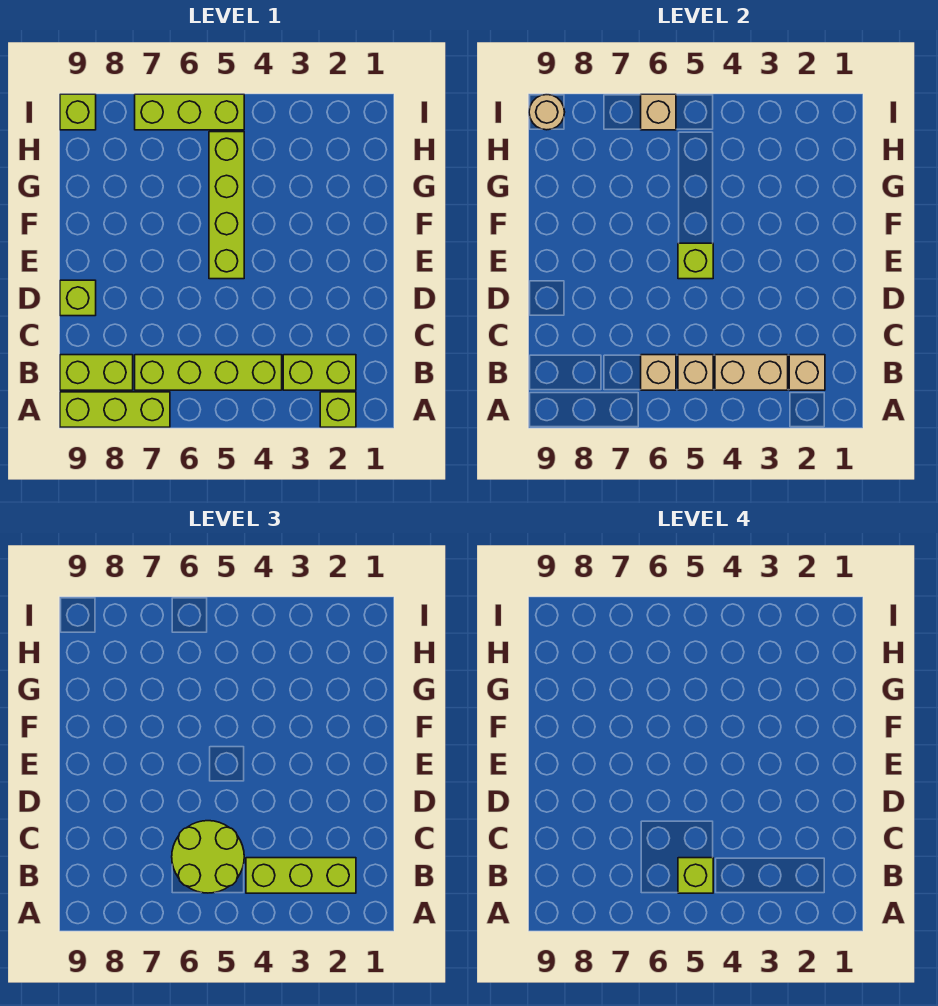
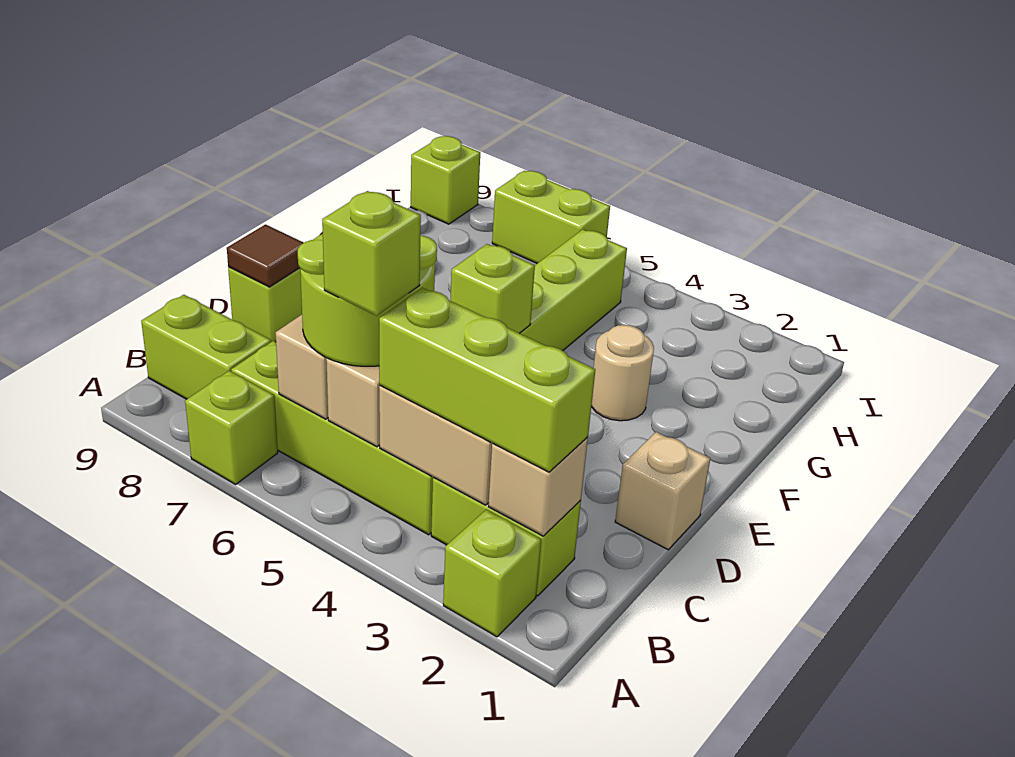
lime 1x3 brick [60,392,170,427] -> lime 1x1 brick [185,371,278,484]
none -> brown 1x1 tile [227,225,304,287]
lime 1x3 brick [135,94,244,130] -> lime 1x2 brick [492,171,610,263]
tan 1x1 brick [641,94,676,130] -> tan 1x1 brick moved to [615,432,710,550]
tan 1x1 round brick [529,95,565,130] -> tan 1x1 round brick moved to [591,325,654,421]

